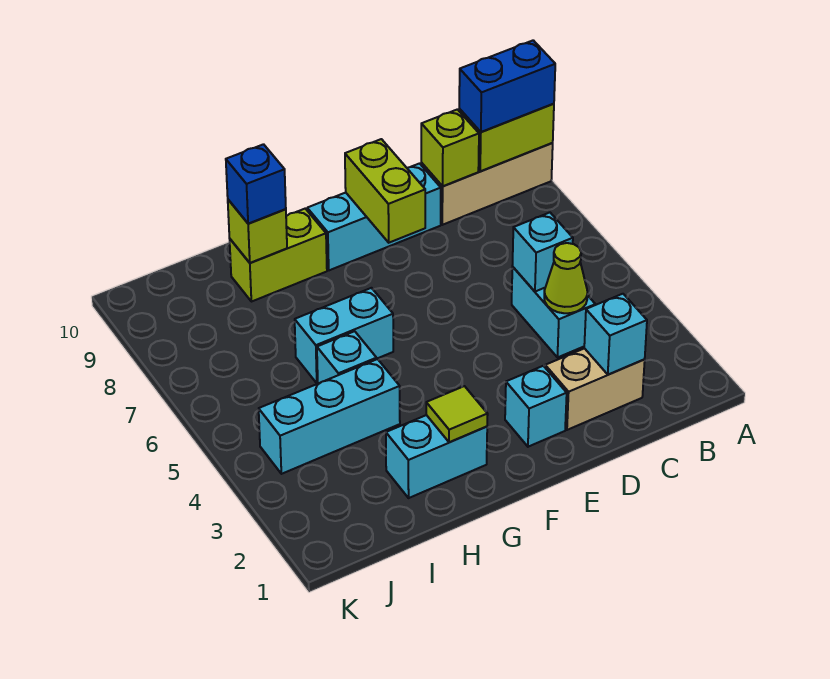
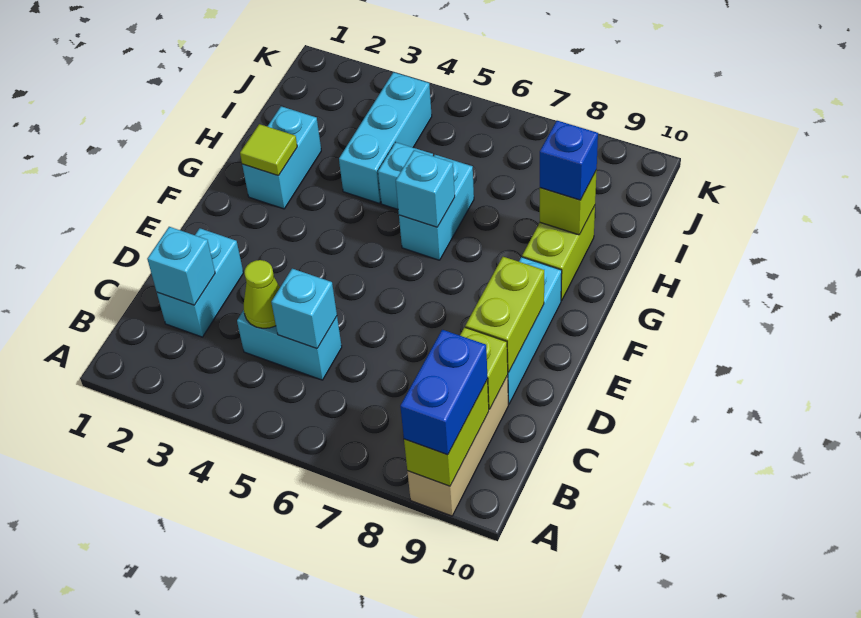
tan 1x2 brick [545,348,645,430] -> cyan 1x2 brick [157,228,243,337]
cyan 1x1 brick [505,366,567,447] -> cyan 1x1 brick moved to [396,150,455,227]
lime 1x2 brick [345,139,425,243] -> lime 1x2 brick turned to [465,257,544,373]

